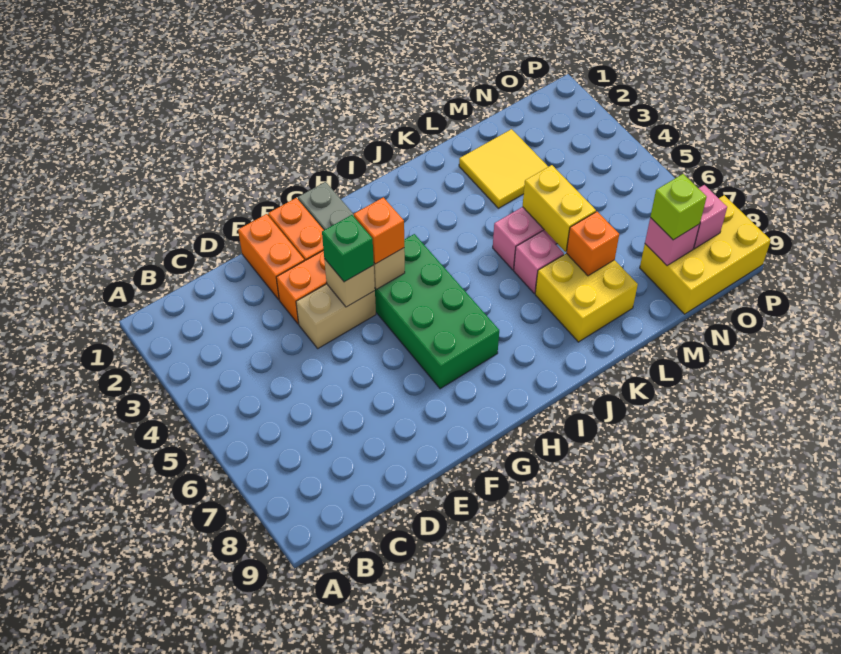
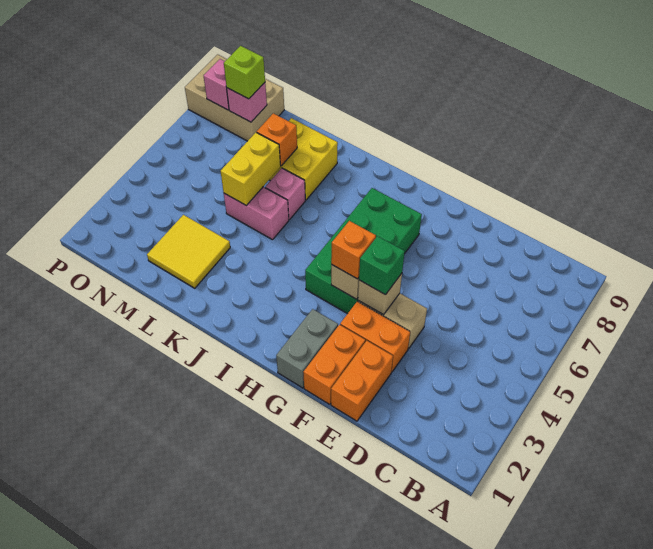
yellow 2x3 brick [640,195,771,314] -> tan 2x3 brick [185,54,284,141]

